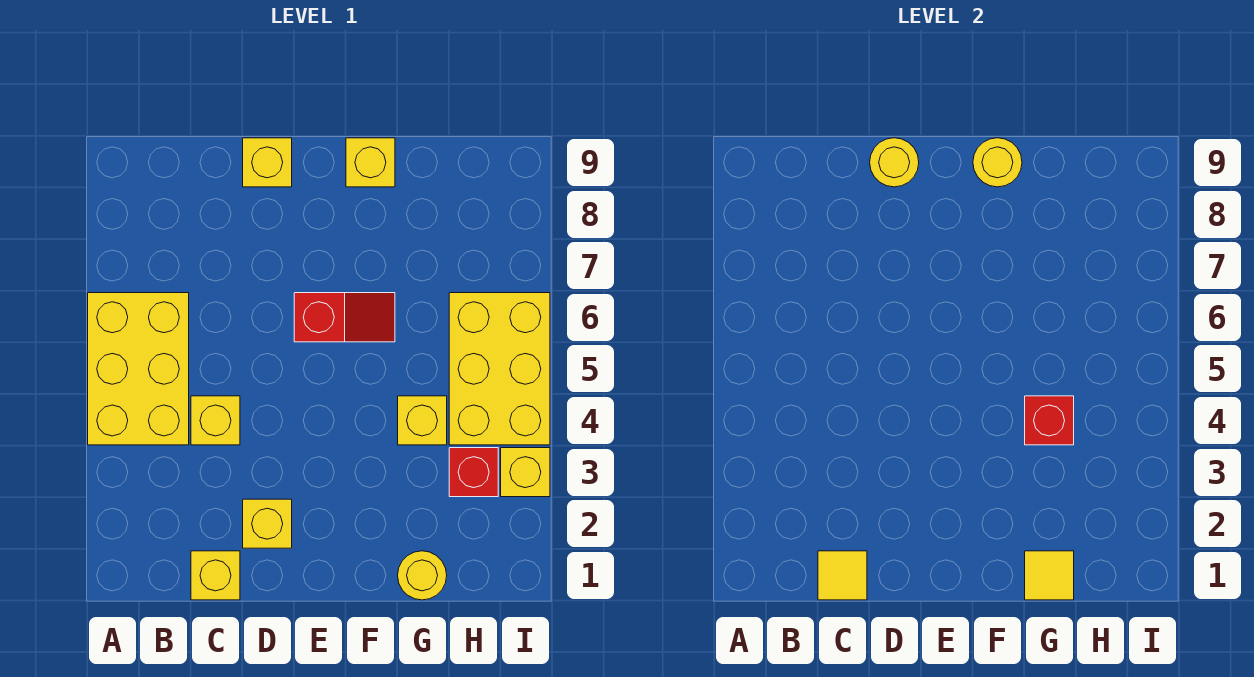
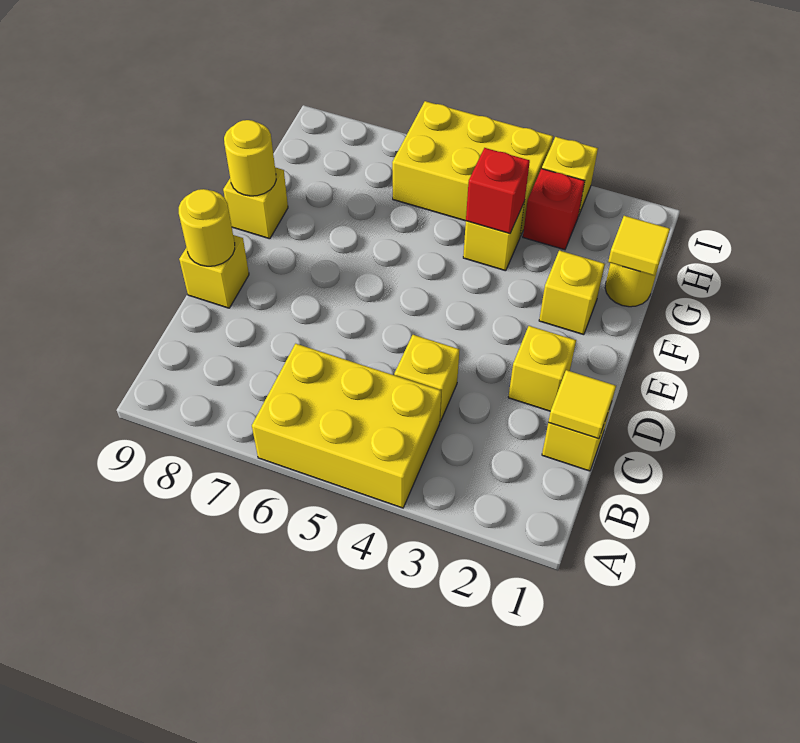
red 1x2 slope [294,293,395,342] -> none
none -> yellow 1x1 brick [539,250,605,335]

